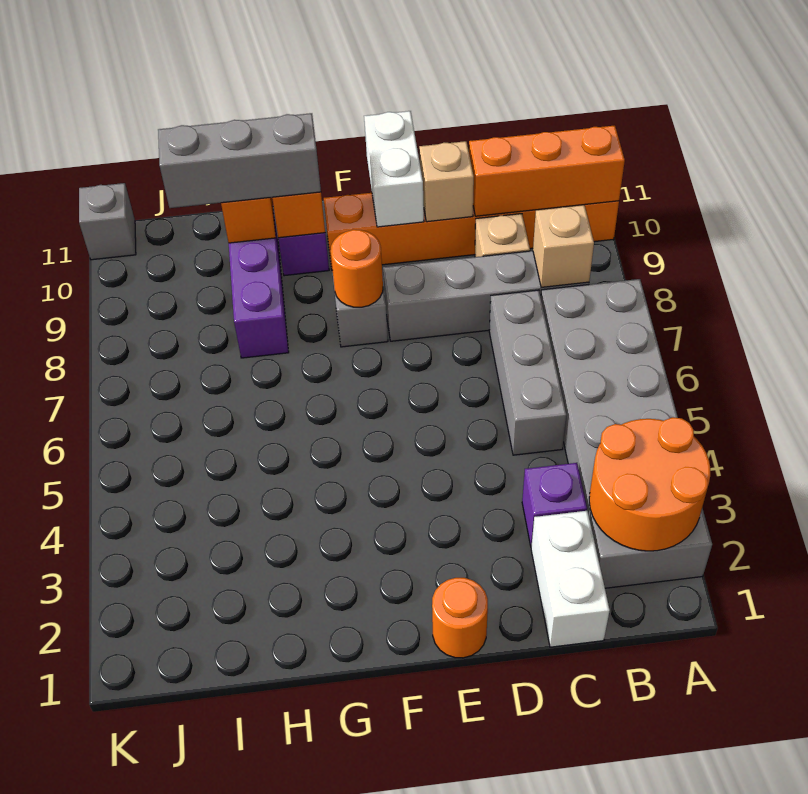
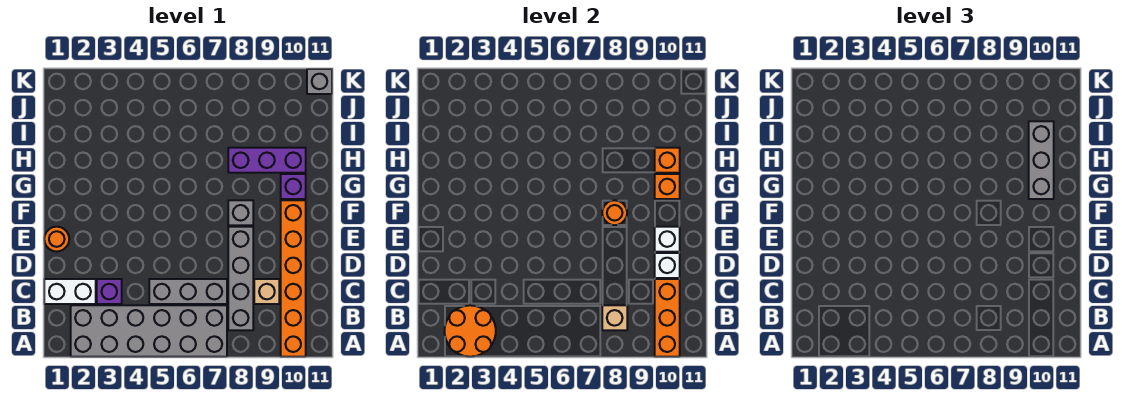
tan 1x1 brick [419,141,474,222] -> white 1x1 brick [655,253,680,278]
white 1x2 brick [364,111,424,227] -> white 1x1 brick [655,227,680,252]

